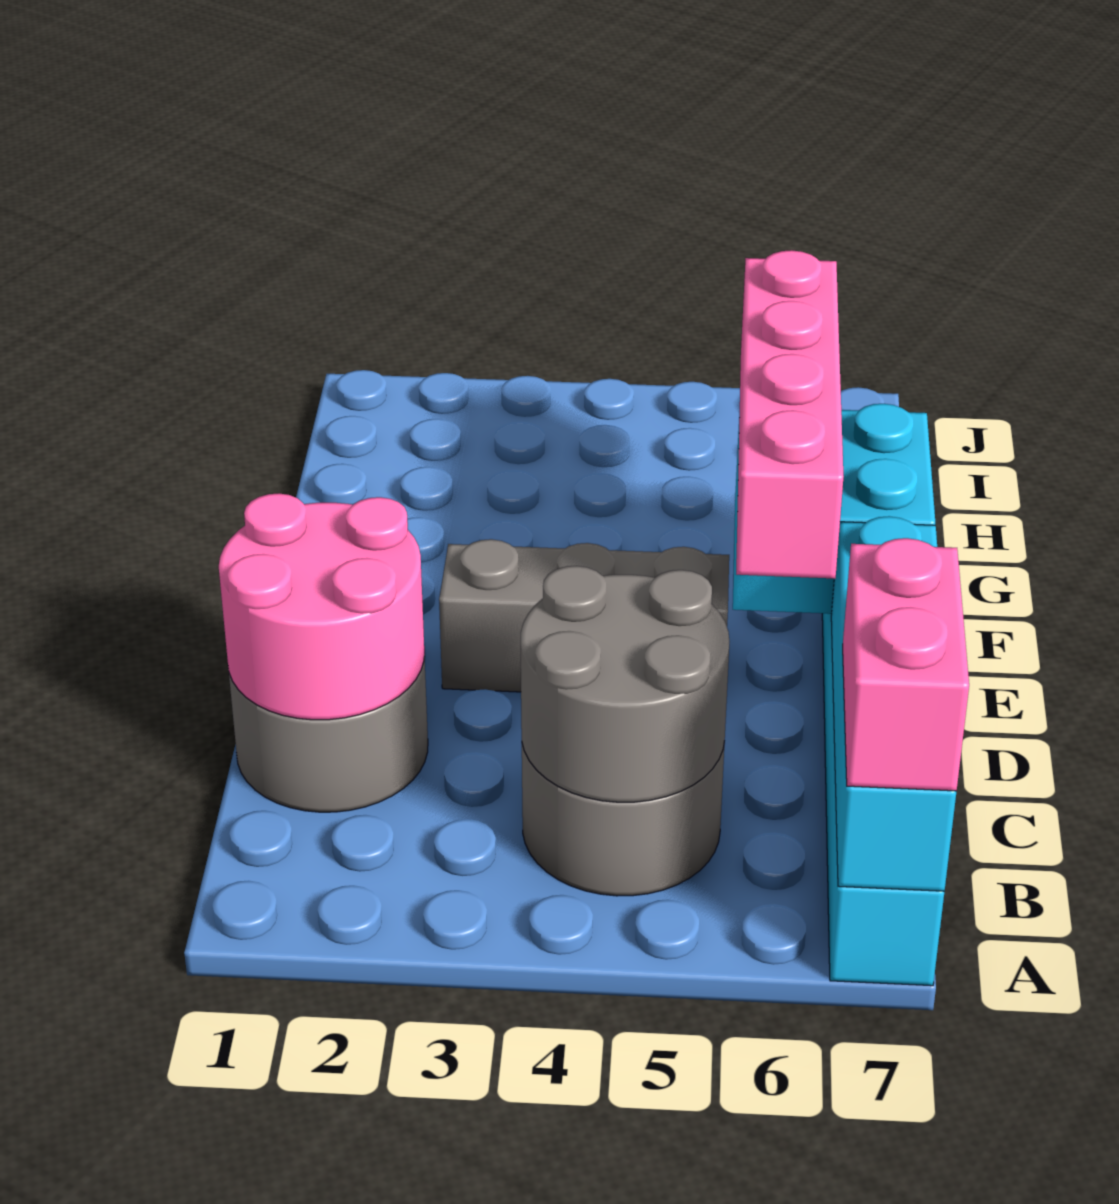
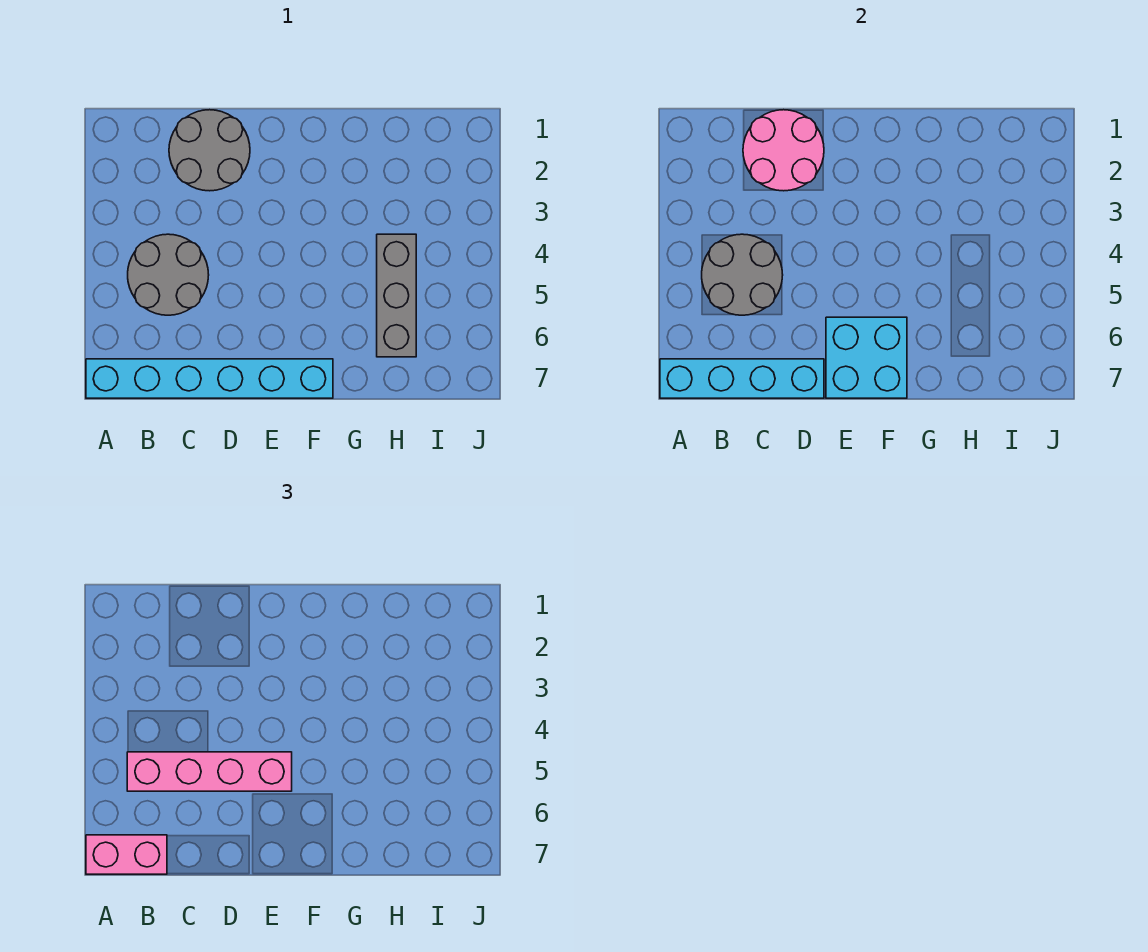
pink 1x4 brick [736,250,844,579] -> pink 1x4 brick moved to [127,752,292,791]
grey 1x3 brick [439,539,729,692] -> grey 1x3 brick moved to [377,234,416,357]

